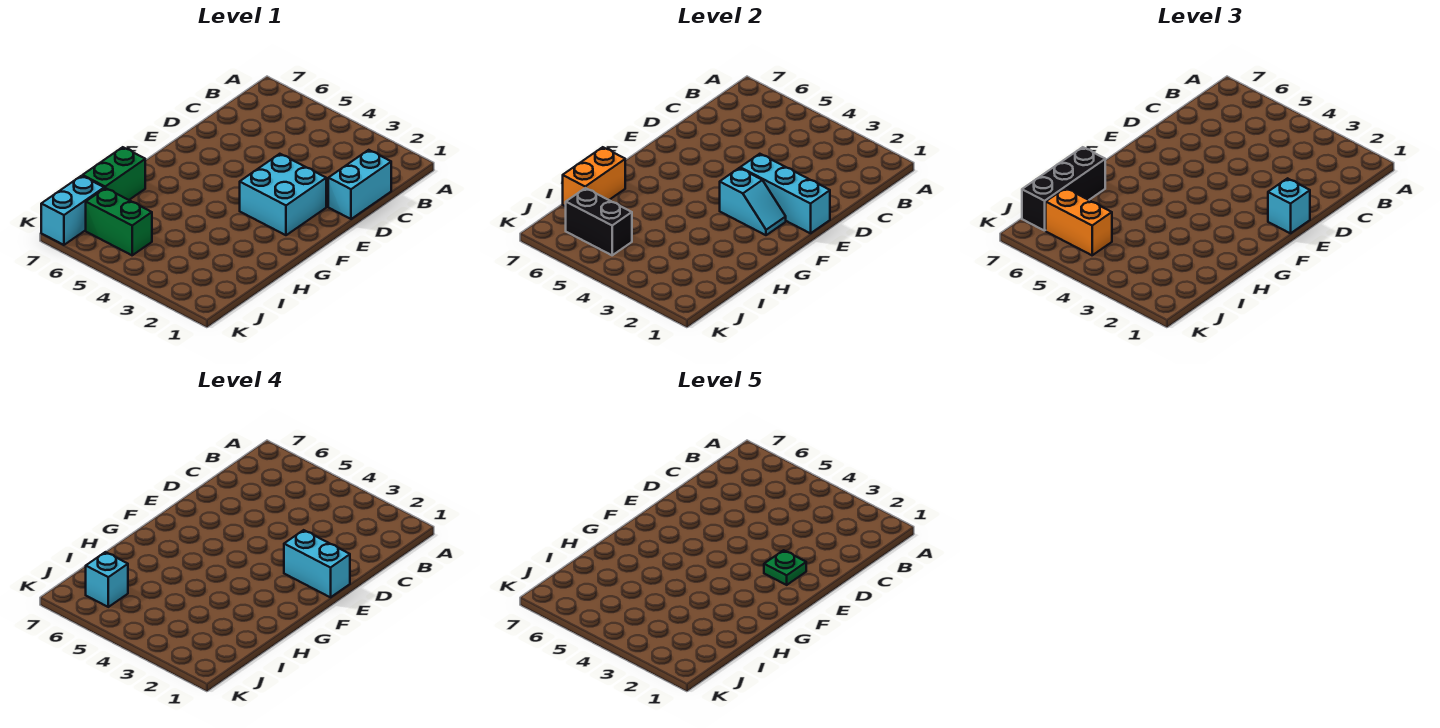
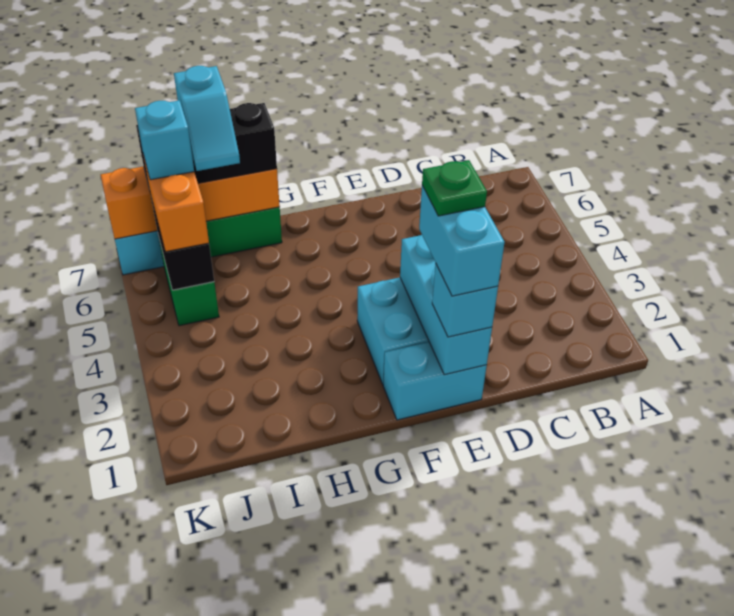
cyan 1x2 brick [328,150,391,219] -> cyan 1x2 brick moved to [383,342,487,420]
cyan 1x2 slope [720,168,786,235] -> cyan 1x2 slope moved to [174,66,240,171]
orange 1x2 brick [563,147,625,206] -> orange 1x4 brick [101,167,280,239]

